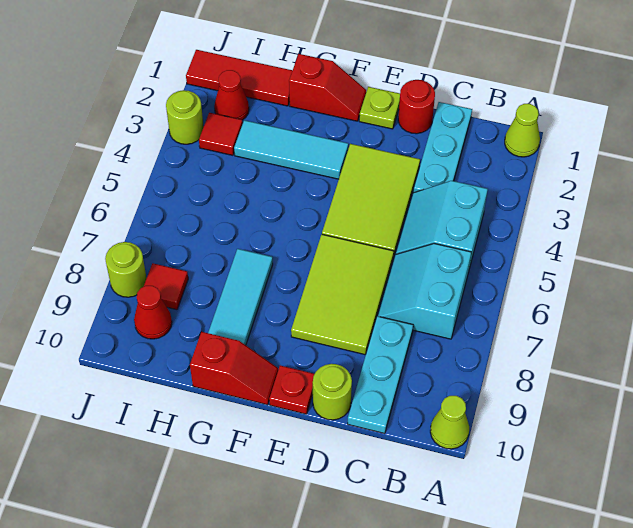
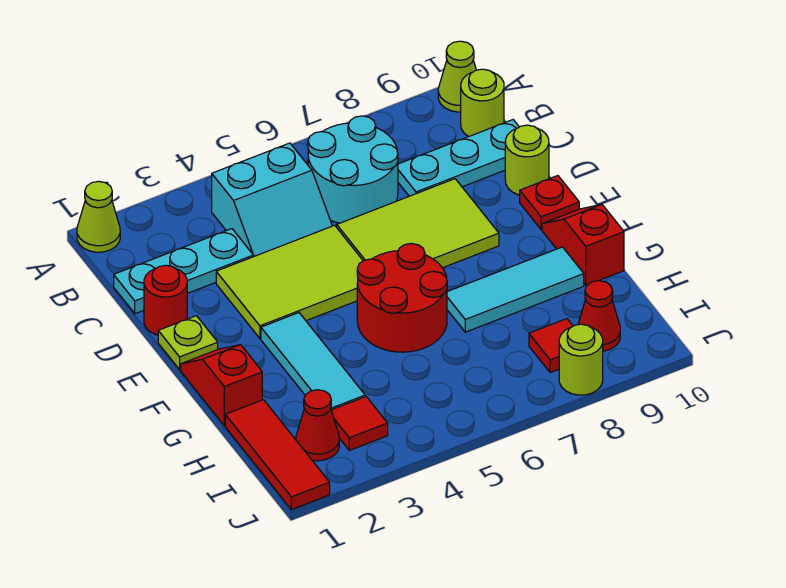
cyan 2x2 slope [378,243,471,339] -> cyan 2x2 round brick [308,116,398,223]
none -> red 2x2 round brick [357,243,447,352]
lime 1x1 round brick [166,90,204,144] -> lime 1x1 round brick moved to [461,69,504,137]

